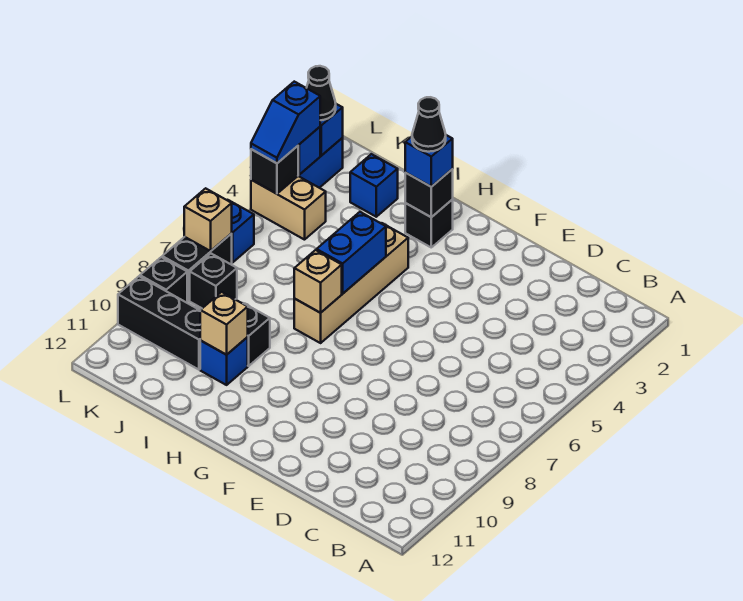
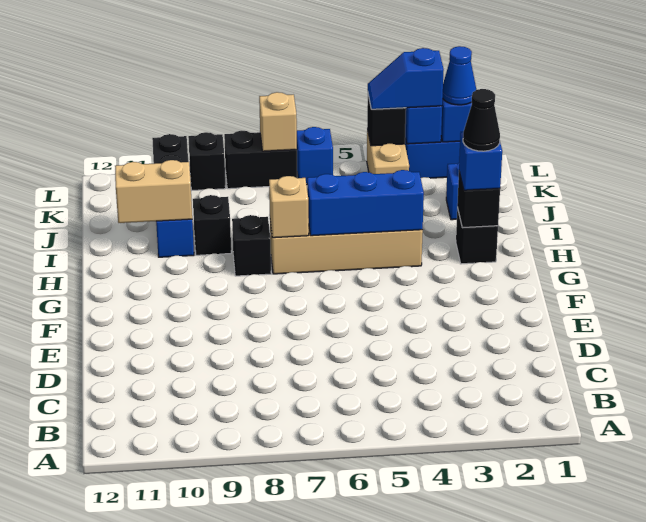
blue 1x2 brick [317,212,386,293] -> blue 1x3 brick [307,170,424,236]
tan 1x1 brick [200,292,248,355] -> tan 1x2 brick [115,160,192,223]
black 1x1 brick [190,254,237,308] -> black 1x1 brick moved to [232,215,271,276]
black 1x1 cone [307,66,336,120] -> blue 1x1 cone [443,46,476,105]

